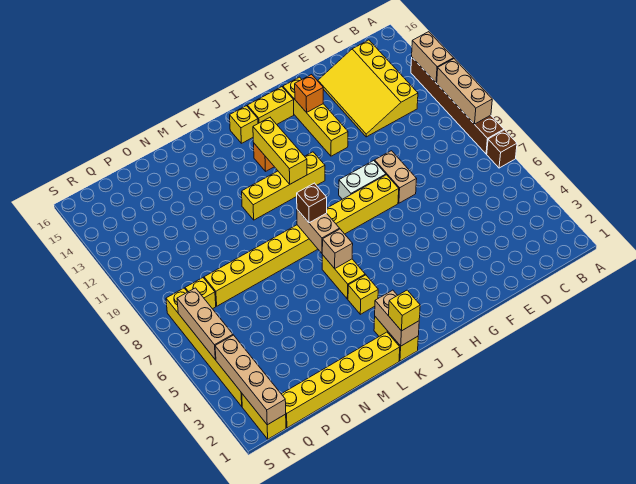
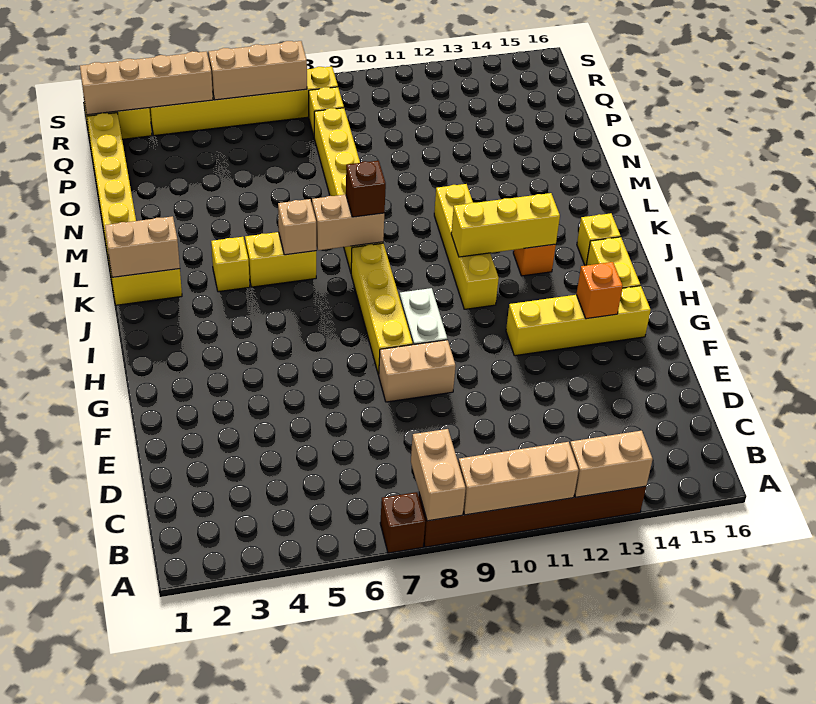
none -> tan 1x2 brick [411,429,466,521]
yellow 3x4 slope [318,40,418,137] -> none
yellow 1x1 brick [389,290,420,331] -> none

